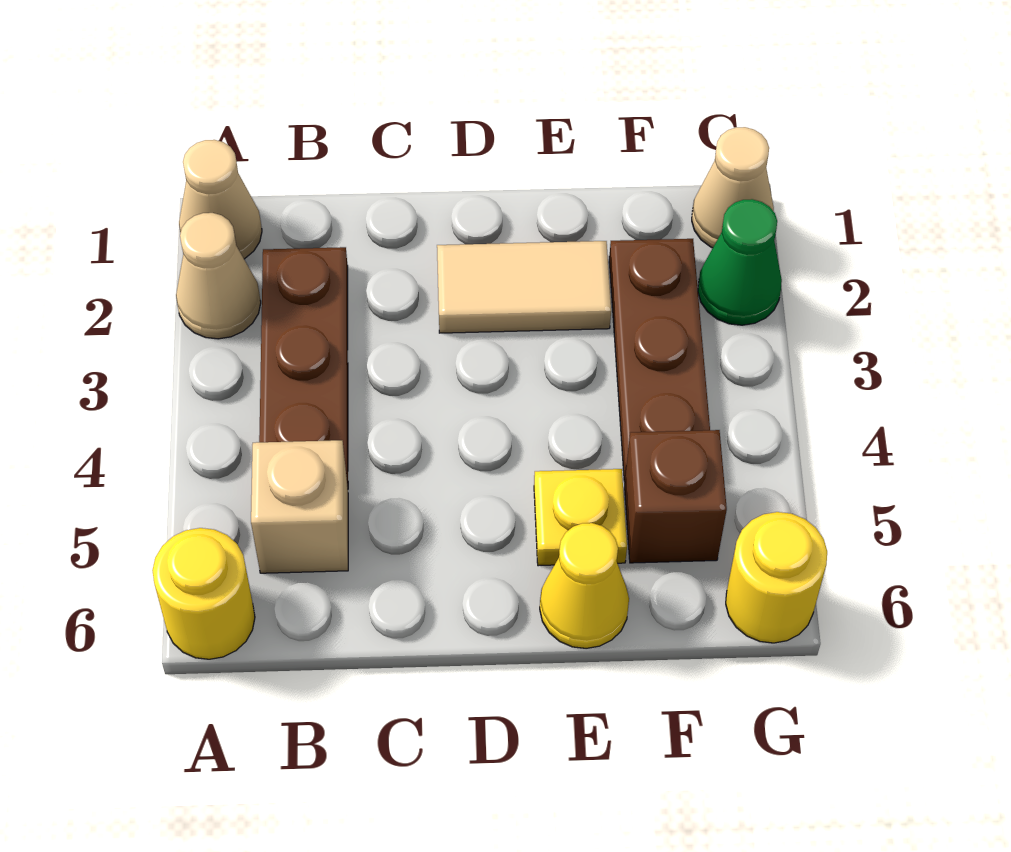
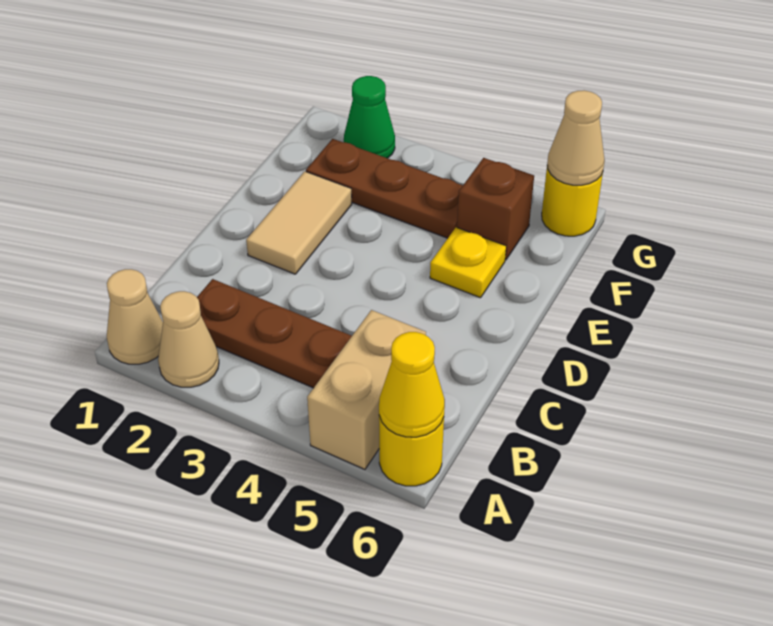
tan 1x1 brick [251,440,348,573] -> tan 1x2 brick [307,310,426,469]
yellow 1x1 cone [540,523,629,648] -> yellow 1x1 cone moved to [379,332,445,437]
tan 1x1 cone [692,127,774,248] -> tan 1x1 cone moved to [547,90,605,185]

